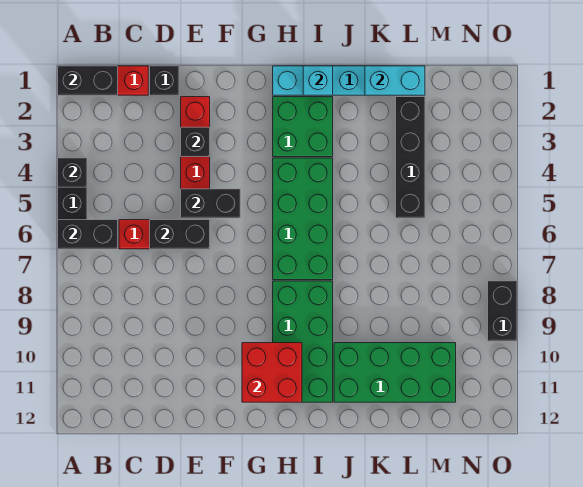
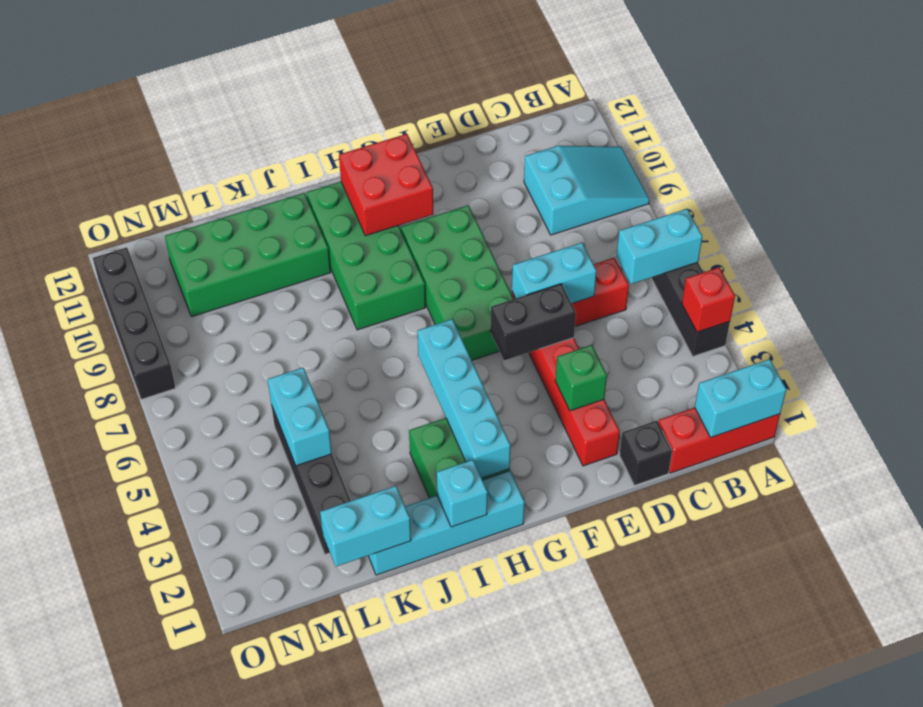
black 1x2 brick [58,66,118,95] -> cyan 1x2 brick [695,359,786,438]
black 1x1 brick [58,158,87,187] -> red 1x1 brick [682,267,735,332]
black 1x2 brick [58,220,118,249] -> cyan 1x2 brick [616,209,702,284]
none -> cyan 2x3 slope [524,146,649,235]
black 1x2 brick [150,220,210,249] -> cyan 1x2 brick [512,243,597,303]
black 1x1 brick [181,127,210,157] -> green 1x1 brick [555,345,607,411]
none -> cyan 1x4 brick [418,319,511,478]
green 2x4 brick [273,158,333,280] -> green 2x4 brick moved to [401,205,514,360]
none -> cyan 1x2 brick [268,367,332,466]
black 1x2 brick [488,281,517,341] -> black 1x4 brick [93,247,176,399]

